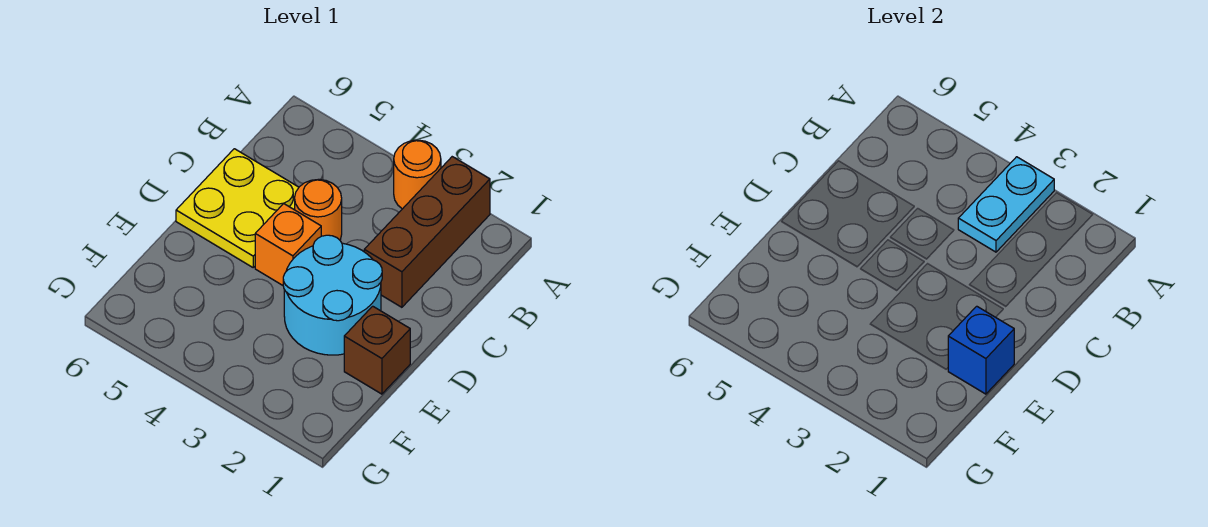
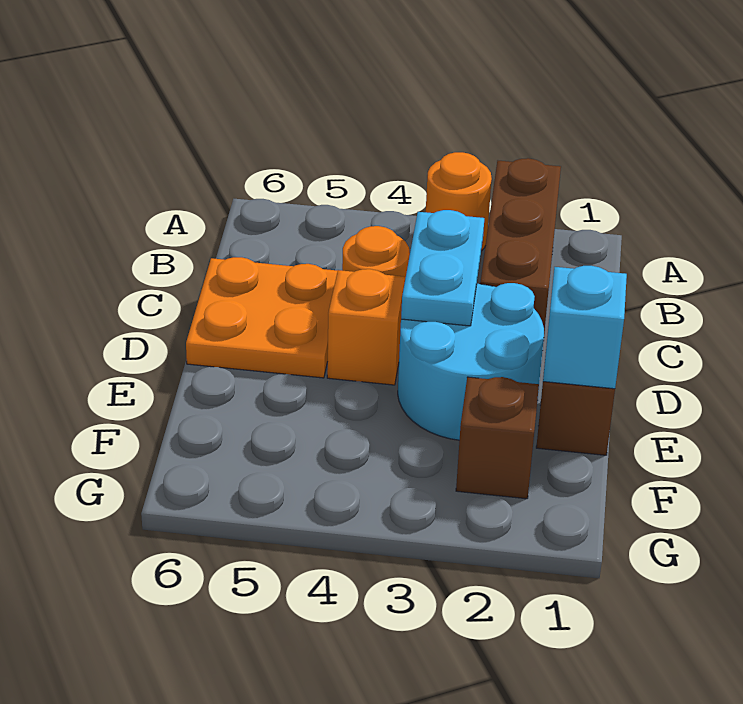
cyan 1x2 plate [958,157,1054,252] -> cyan 1x2 plate moved to [401,210,484,326]
yellow 2x2 plate [176,149,299,267] -> orange 2x2 plate [186,257,338,378]
blue 1x1 brick [948,306,1014,394] -> cyan 1x1 brick [543,266,627,389]
none -> brown 1x1 brick [456,377,539,499]

